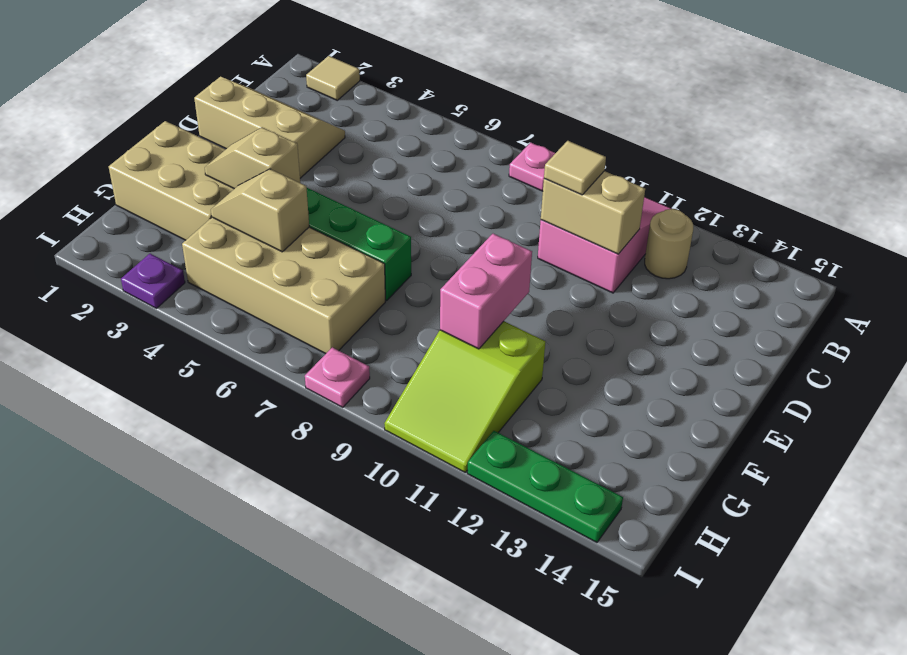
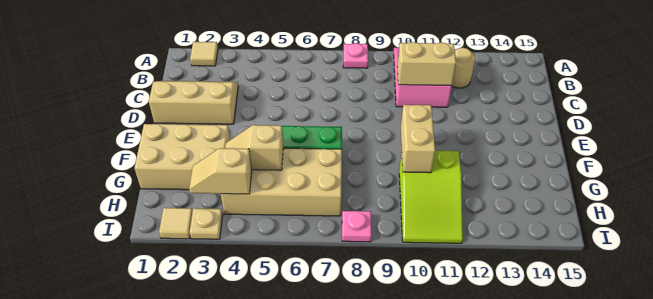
tan 1x1 tile [544,141,606,195] -> tan 1x1 tile moved to [159,208,192,239]
tan 1x2 slope [205,127,300,189] -> tan 1x2 slope moved to [189,148,252,194]
pink 1x2 brick [440,234,532,349] -> tan 1x2 brick [401,105,435,173]
purple 1x1 plate [121,254,185,308] -> tan 1x1 plate [190,208,223,239]
green 1x3 plate [467,431,623,542] -> none

